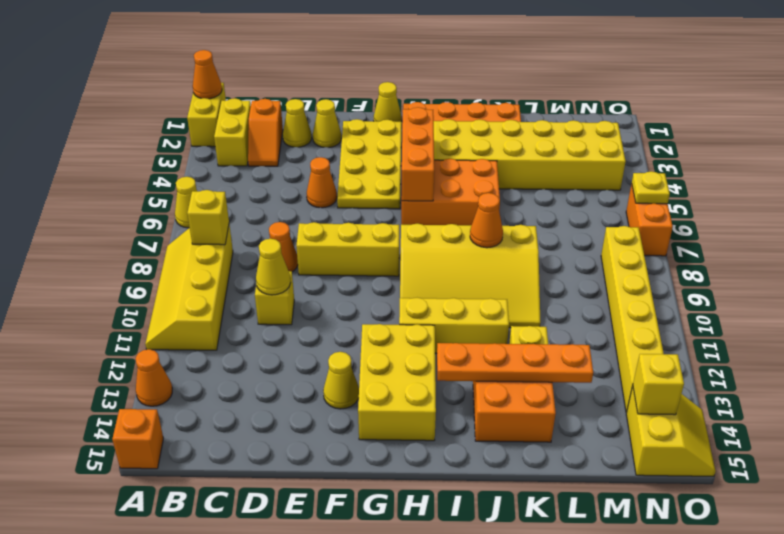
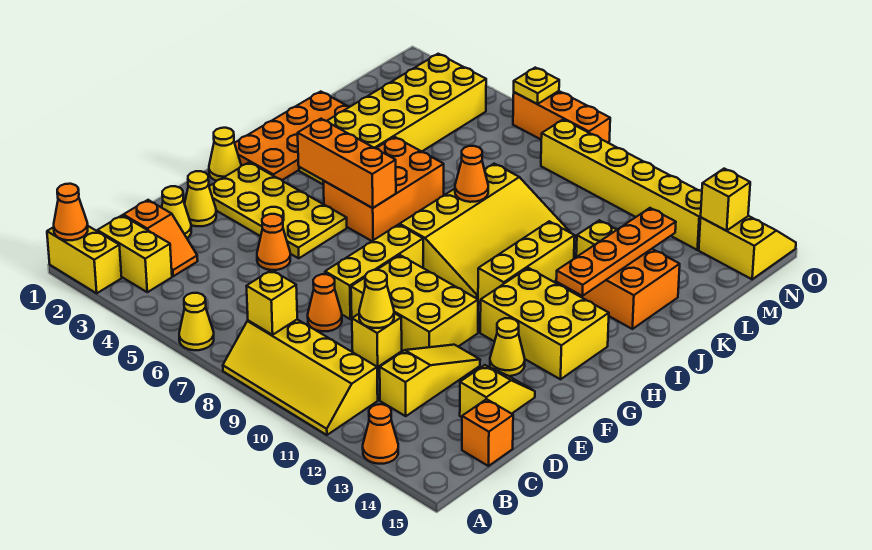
orange 1x1 brick [112,409,163,469] -> orange 1x1 brick moved to [462,399,513,466]
none -> yellow 1x3 slope [380,345,480,416]
none -> yellow 1x2 slope [460,365,535,417]
none -> yellow 2x3 brick [351,255,478,351]
orange 1x2 brick [626,184,673,256] -> orange 1x3 brick [513,91,610,143]

